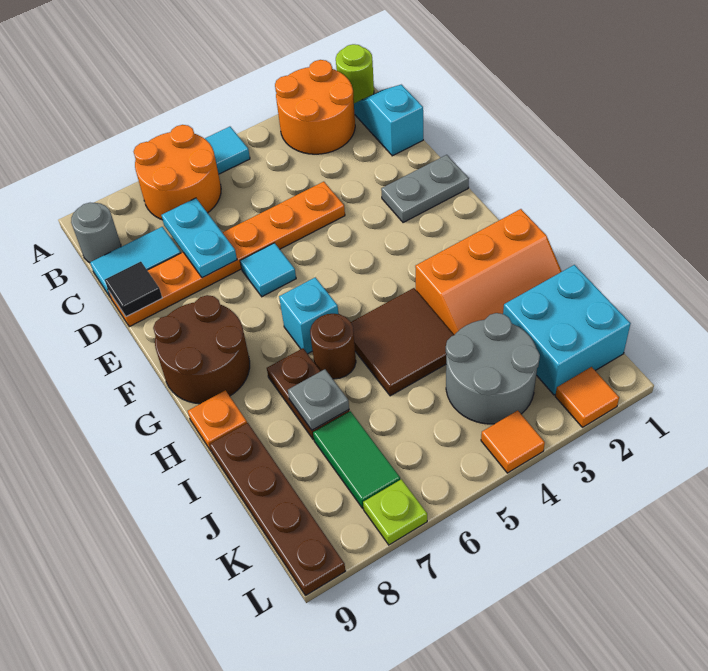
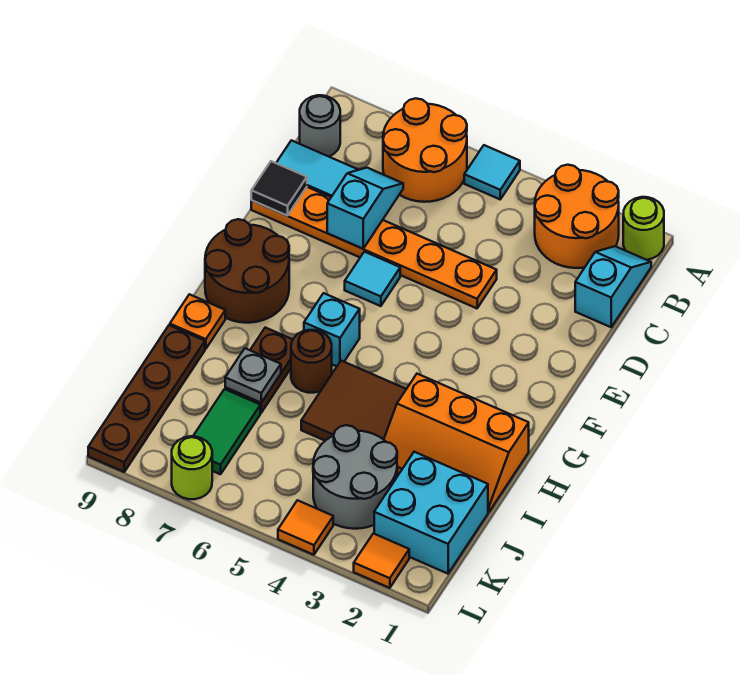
cyan 1x2 plate [162,198,237,278] -> cyan 1x2 slope [327,168,403,249]
grey 1x2 plate [381,155,469,223] -> none
lime 1x1 plate [363,479,427,545] -> lime 1x1 round brick [172,436,212,499]

